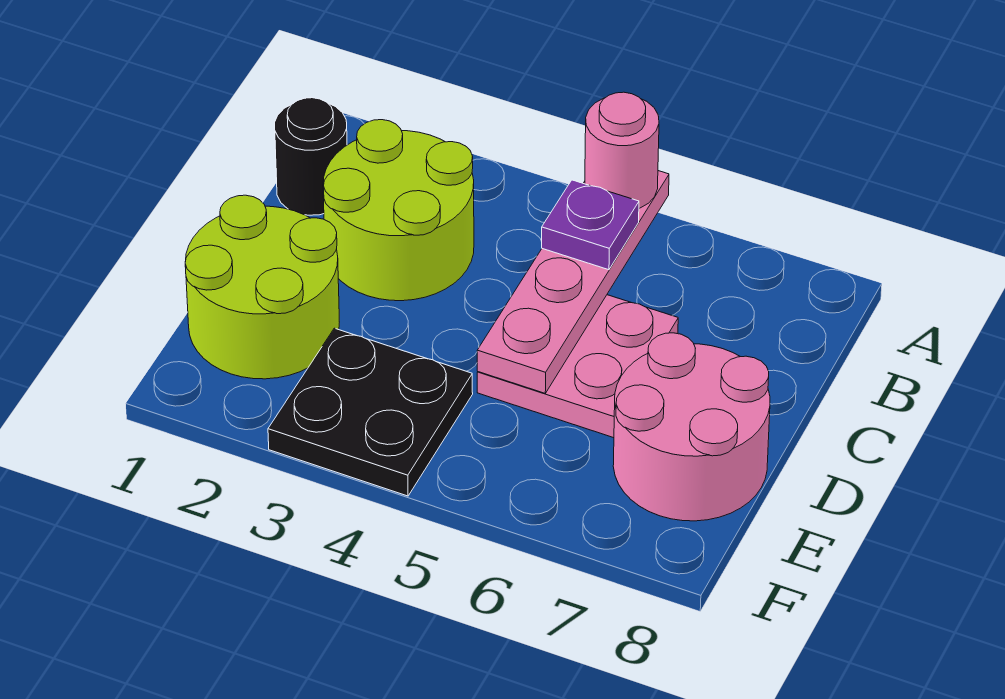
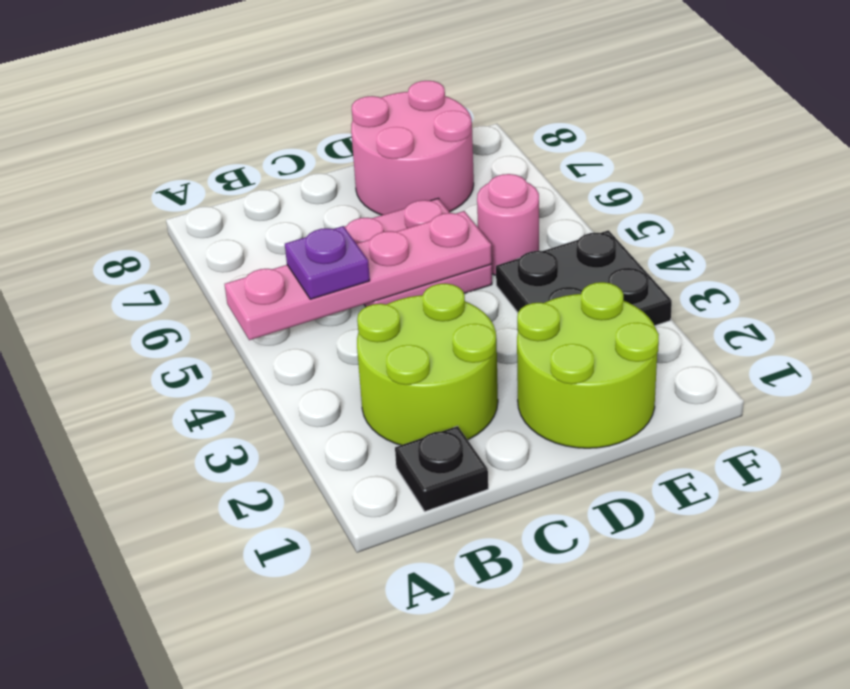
pink 1x1 round brick [585,92,659,208] -> pink 1x1 round brick moved to [477,174,539,275]
black 1x1 round brick [275,98,347,215] -> black 1x1 plate [395,426,488,511]

